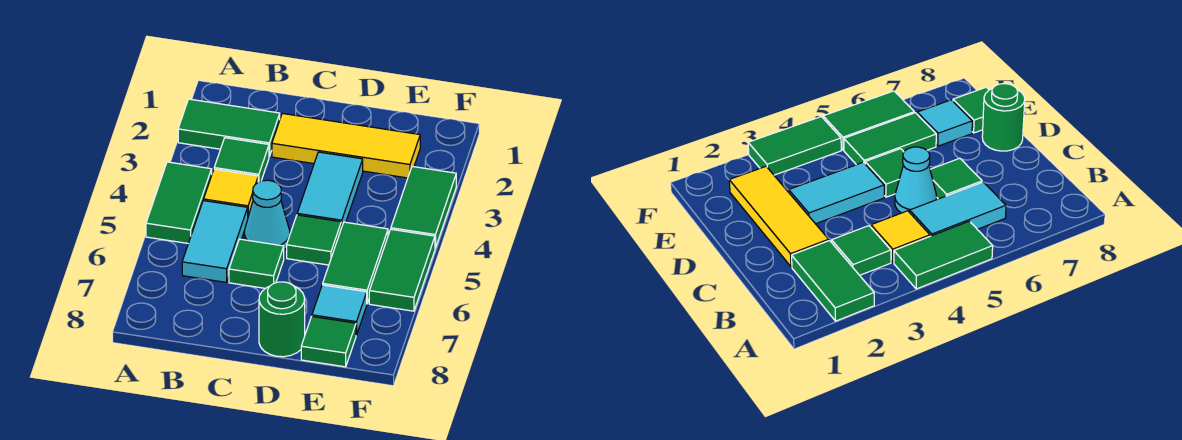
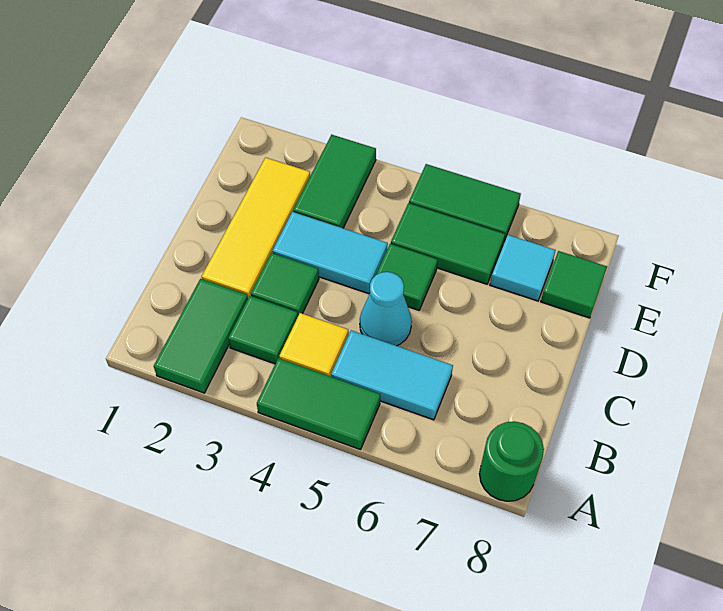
green 1x1 tile [229,239,284,288] -> green 1x1 tile moved to [251,253,319,316]
green 1x1 round brick [259,282,305,357] -> green 1x1 round brick moved to [479,421,544,501]
green 1x2 tile [391,166,456,248] -> green 1x2 tile turned to [293,135,376,228]

